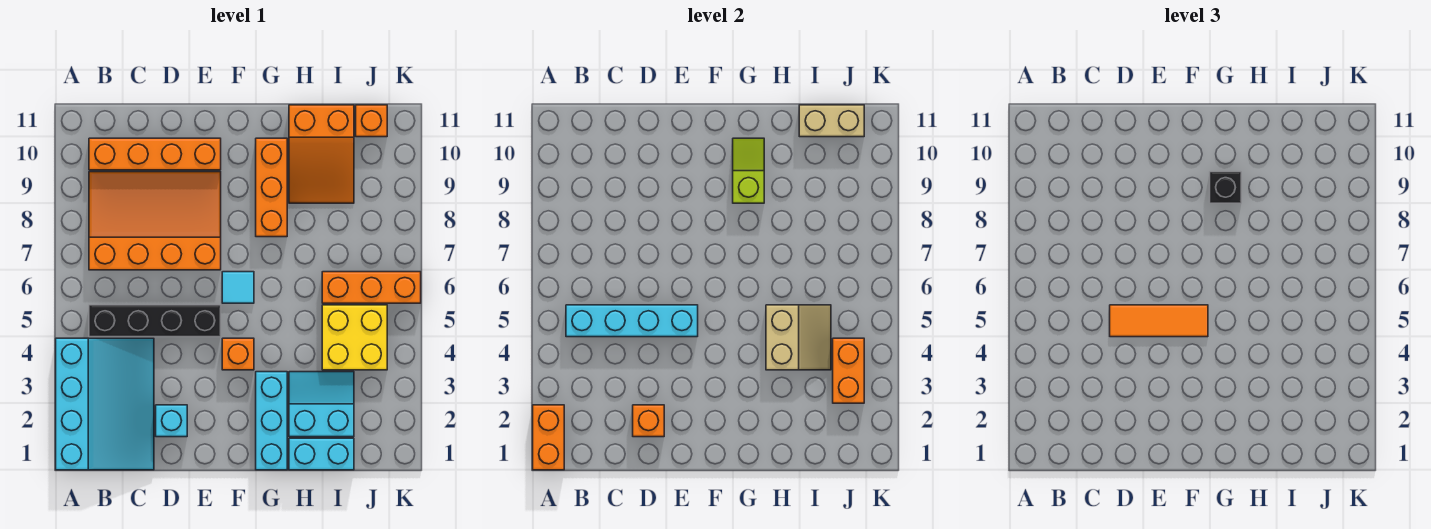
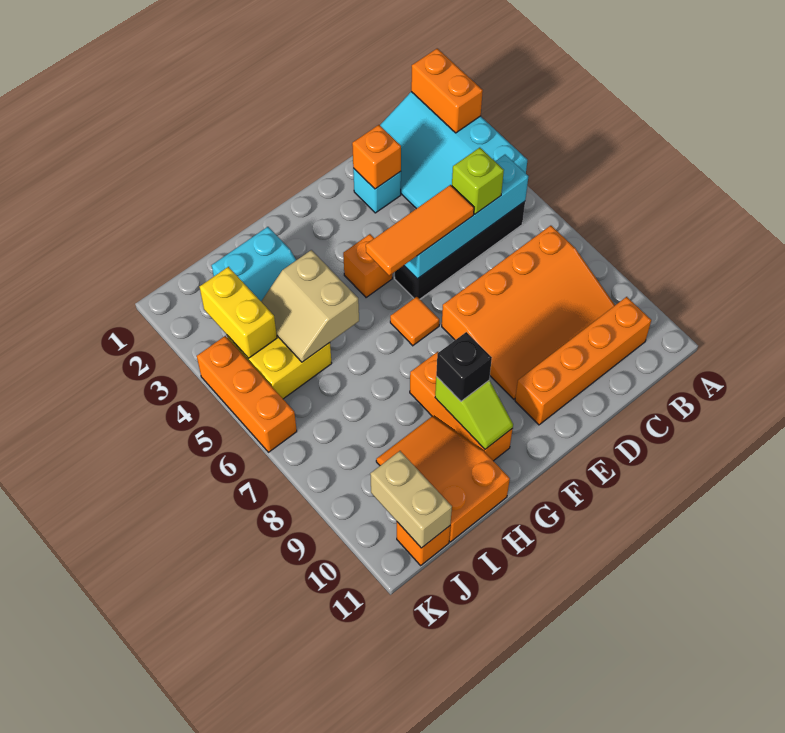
none -> lime 1x1 brick [452,148,504,214]
cyan 1x1 tile [222,272,254,303] -> orange 1x1 tile [390,297,439,346]
cyan 1x3 brick [256,372,287,470] -> none
cyan 1x2 brick [289,438,354,470] -> none
orange 1x3 brick [322,272,421,303] -> orange 1x3 brick turned to [197,336,297,452]
tan 1x2 brick [799,105,864,137] -> tan 1x2 brick turned to [370,451,452,548]
orange 1x2 brick [833,338,864,403] -> yellow 1x2 brick [200,267,277,358]

